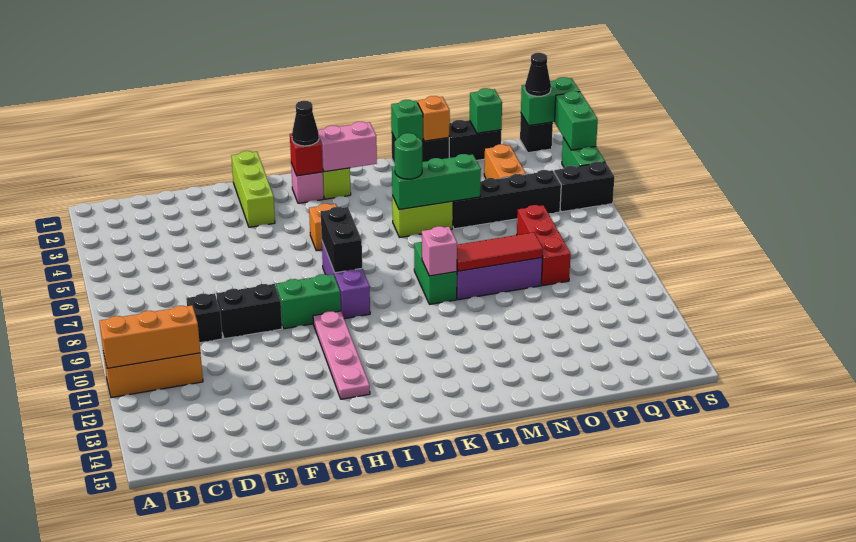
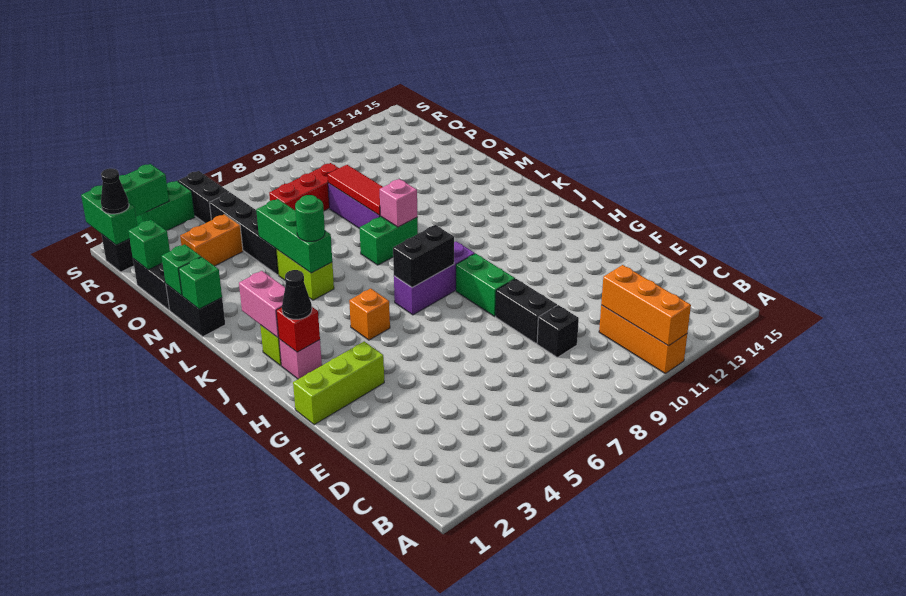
pink 1x4 plate [313,311,370,399] -> none
orange 1x1 brick [418,96,450,141] -> green 1x1 brick [162,244,201,296]

